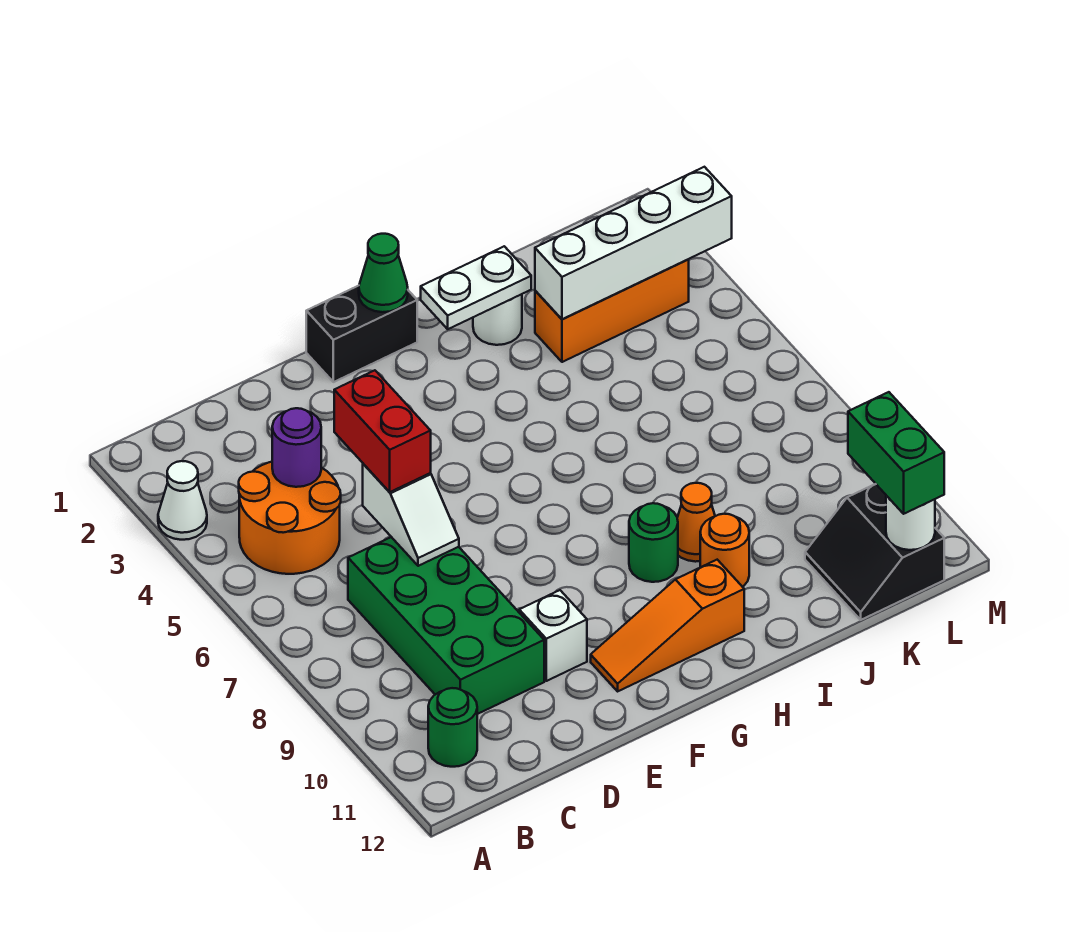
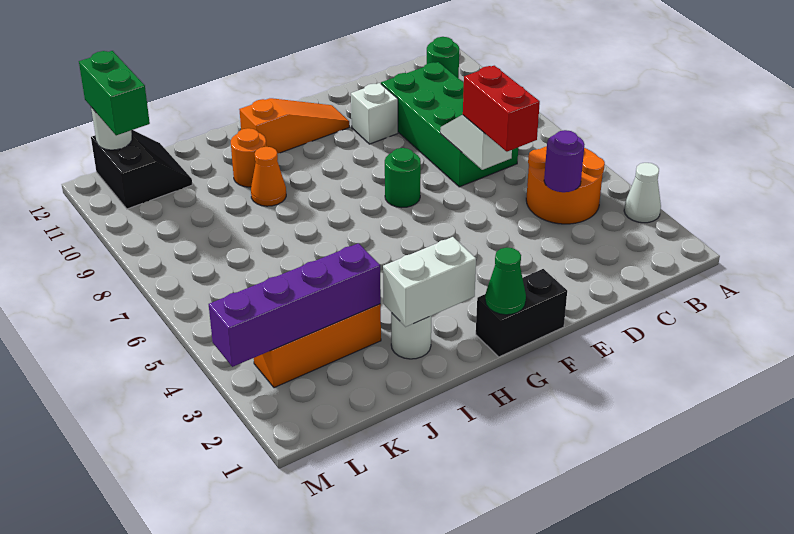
white 1x2 plate [421,246,531,329] -> white 1x2 brick [383,237,476,327]
green 1x1 round brick [629,503,678,582] -> green 1x1 round brick moved to [385,148,421,208]
white 1x4 brick [535,167,732,319] -> purple 1x4 brick [209,243,381,367]

